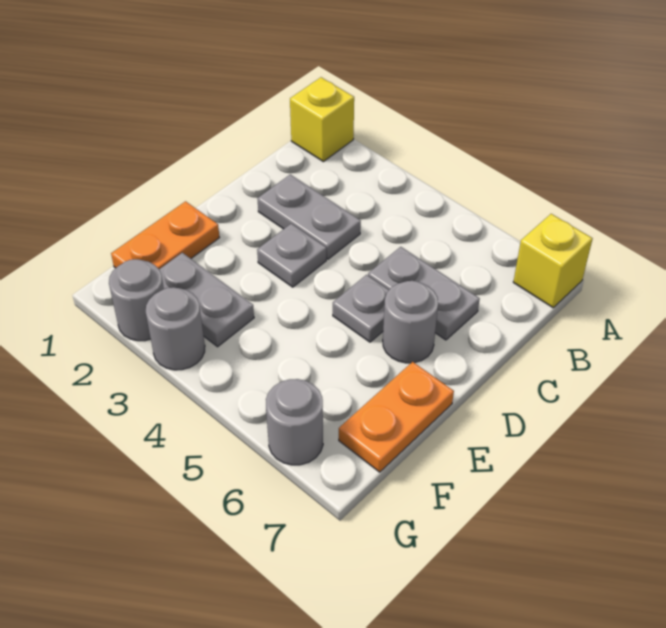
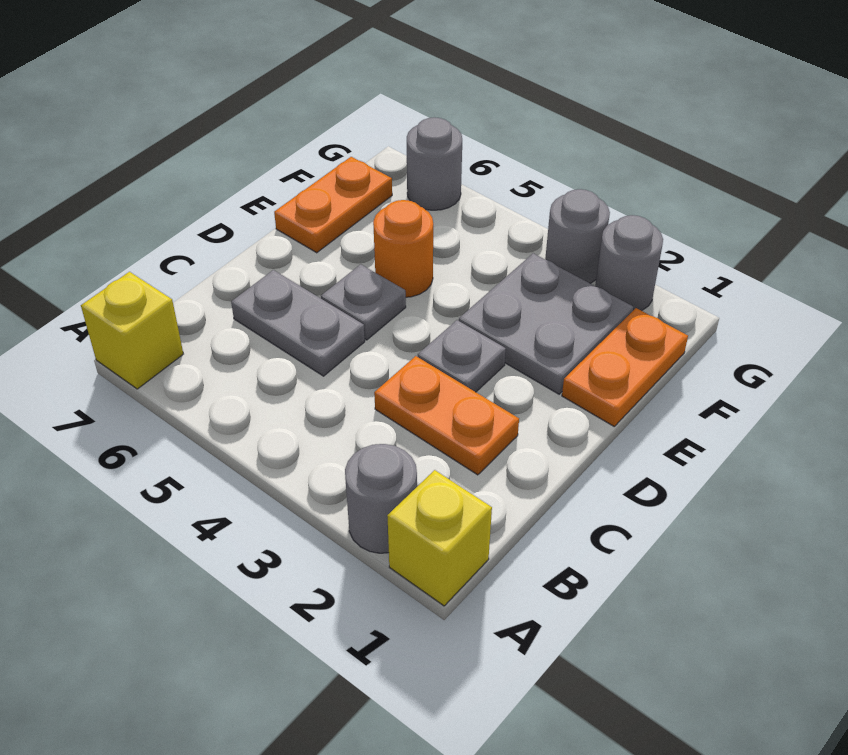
grey 1x2 plate [257,174,361,259] -> orange 1x2 plate [374,356,519,475]
grey 1x1 round brick [383,281,438,363] -> grey 1x1 round brick moved to [345,444,417,553]
none -> orange 1x1 round brick [373,200,433,297]
grey 1x2 plate [159,253,254,347] -> grey 2x2 plate [459,253,633,394]

